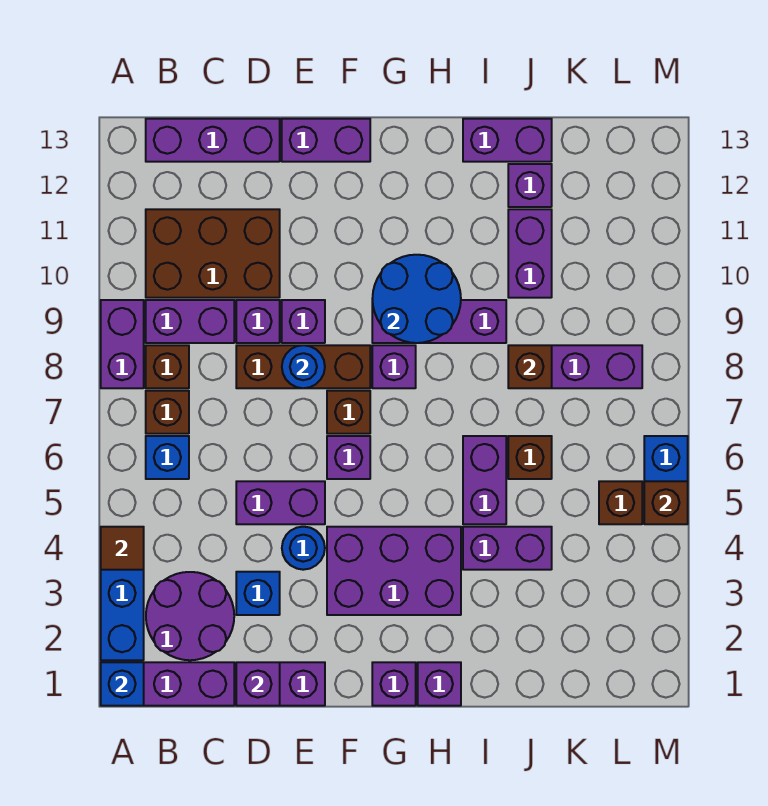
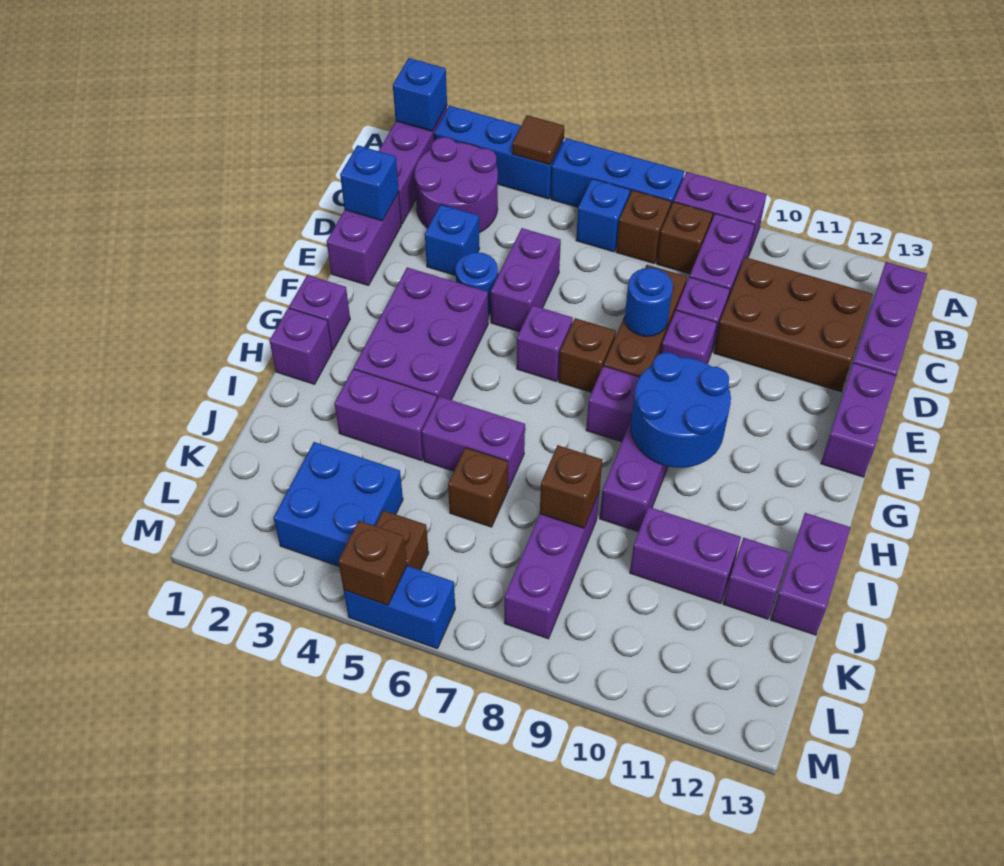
none -> blue 1x3 brick [551,138,684,207]
brown 2x3 brick [146,209,280,298] -> brown 2x3 brick turned to [714,257,873,392]
purple 1x1 brick [236,662,280,706] -> blue 1x1 brick [340,145,399,221]
purple 1x2 brick [463,527,552,570] -> purple 1x2 brick turned to [335,369,437,461]
none -> blue 2x2 brick [273,442,403,566]

